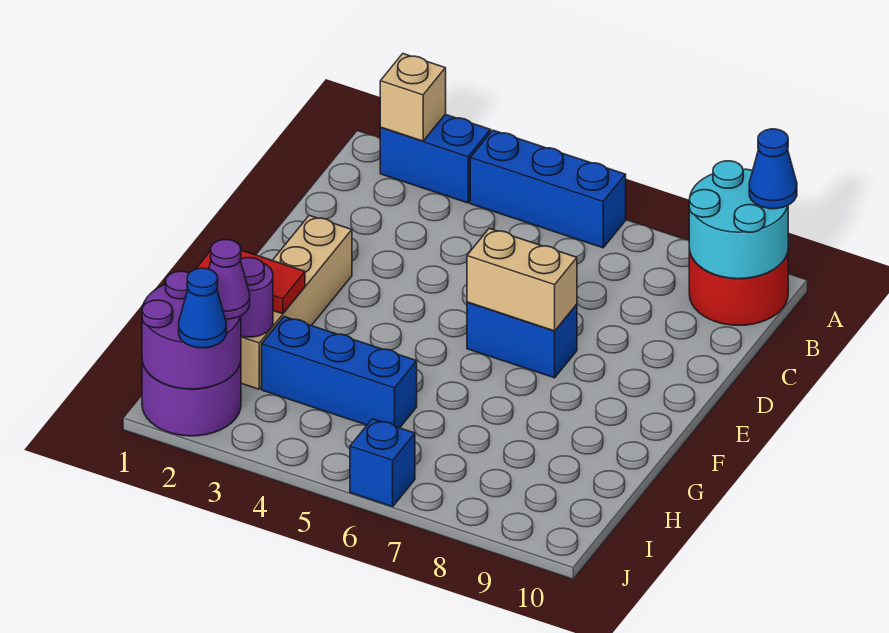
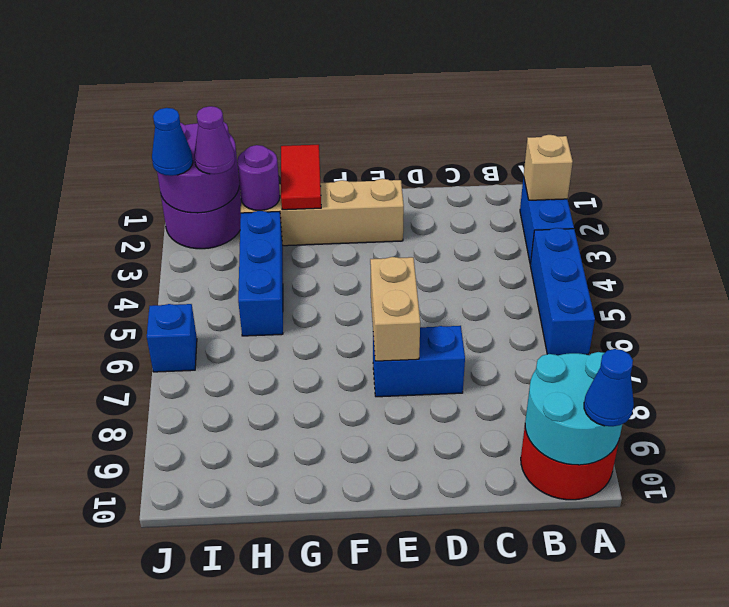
blue 1x2 brick [467,302,577,378] -> blue 1x2 brick turned to [373,326,465,397]

